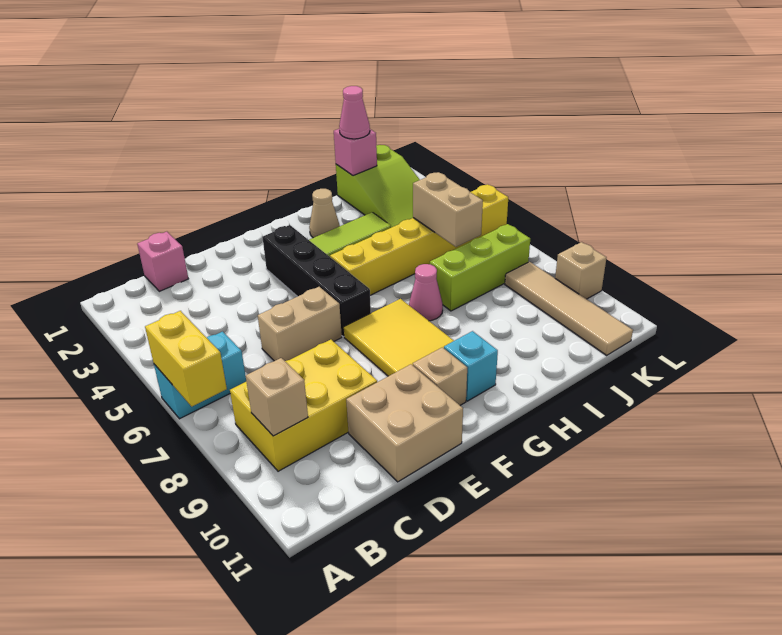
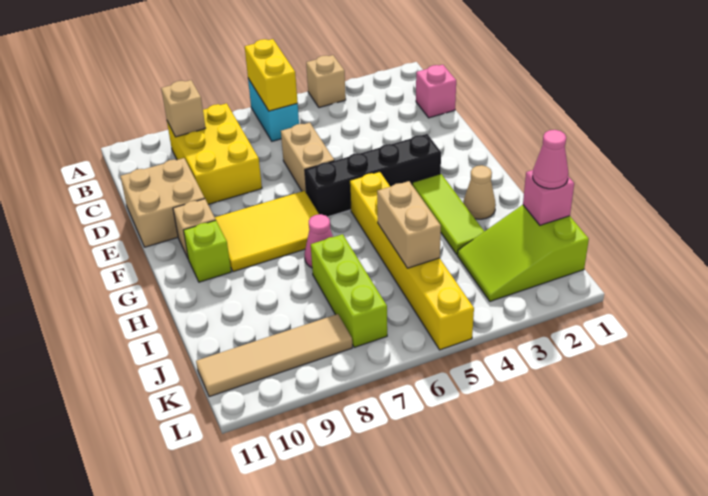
yellow 1x2 brick [145,311,227,406] -> yellow 1x2 brick turned to [245,39,298,111]
cyan 1x1 brick [444,331,498,401] -> lime 1x1 brick [183,220,231,282]
tan 1x2 brick [413,172,483,247] -> tan 1x2 brick turned to [377,181,441,268]
tan 1x1 brick [555,242,606,299] -> tan 1x1 brick moved to [306,55,346,108]

